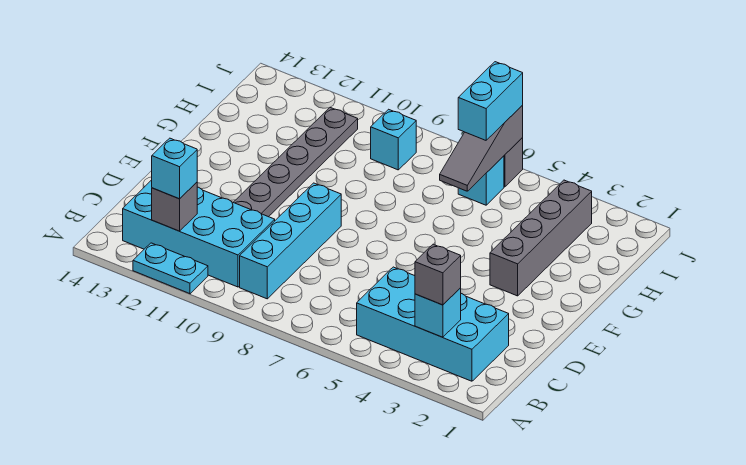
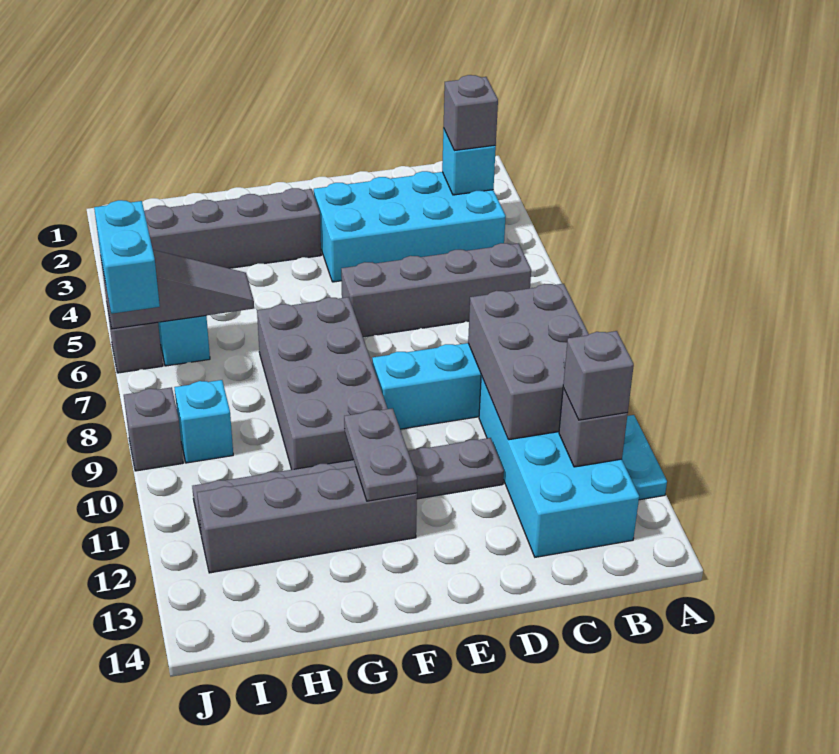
cyan 2x4 brick [357,267,509,381] -> cyan 2x4 brick turned to [314,171,506,282]
none -> grey 1x4 brick [341,243,531,337]
none -> grey 2x3 brick [468,284,589,440]
cyan 1x1 brick [152,138,197,199] -> grey 1x1 brick [563,331,634,420]
none -> grey 2x4 brick [257,297,388,470]
none -> grey 1x2 plate [344,408,417,501]
none -> grey 1x4 brick [197,467,417,573]
cyan 1x2 brick [458,62,523,140] -> cyan 1x2 brick turned to [94,200,160,314]
none -> grey 1x1 brick [124,387,183,471]

